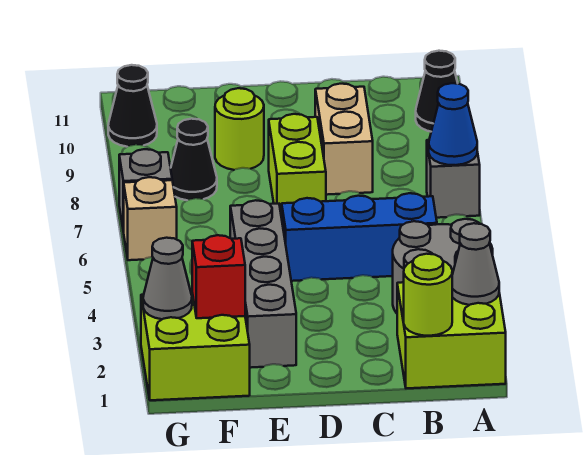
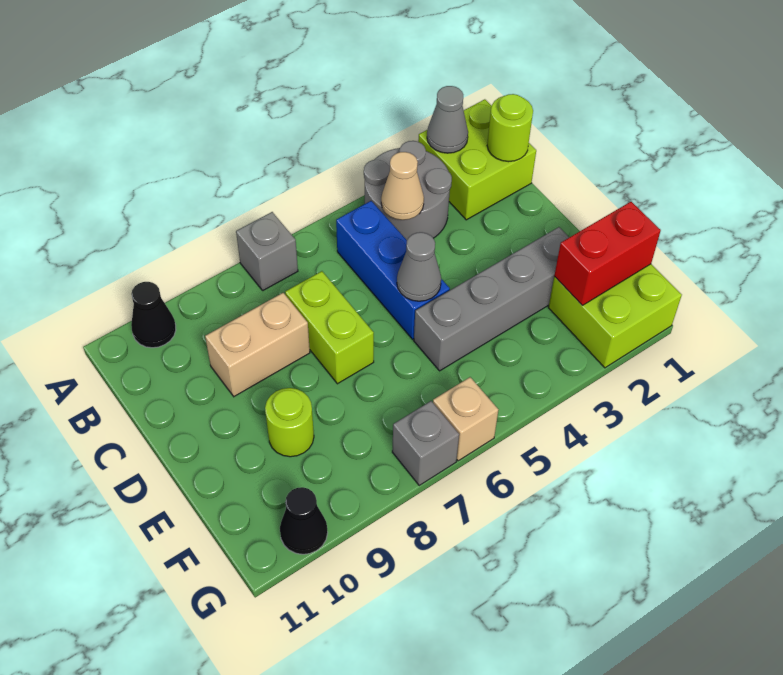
blue 1x1 cone [429,83,477,165] -> none
none -> tan 1x1 cone [381,152,424,220]
lime 1x2 brick [269,114,326,218] -> lime 1x2 brick turned to [285,271,374,384]
red 1x1 brick [192,235,245,318] -> red 1x2 brick [554,202,661,305]
black 1x1 cone [171,119,217,200] -> none
grey 1x1 cone [143,238,192,319] -> grey 1x1 cone moved to [397,232,441,301]

